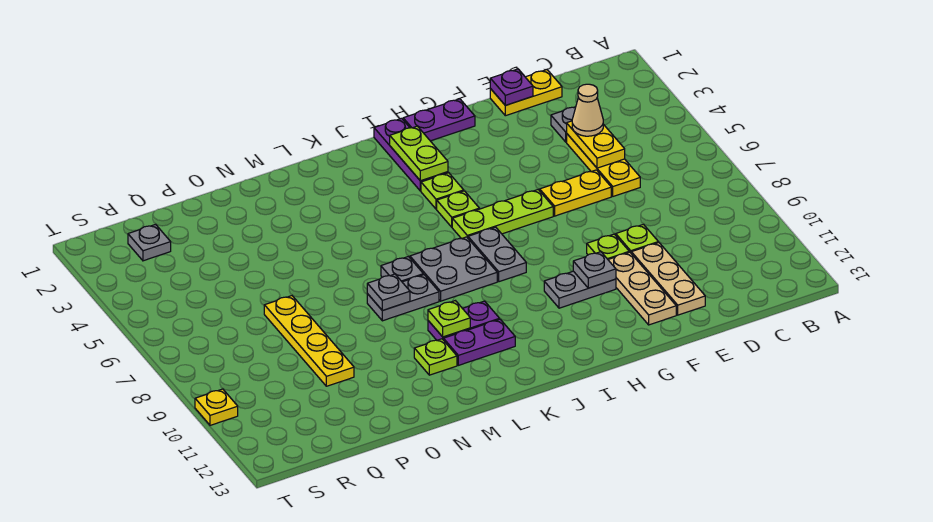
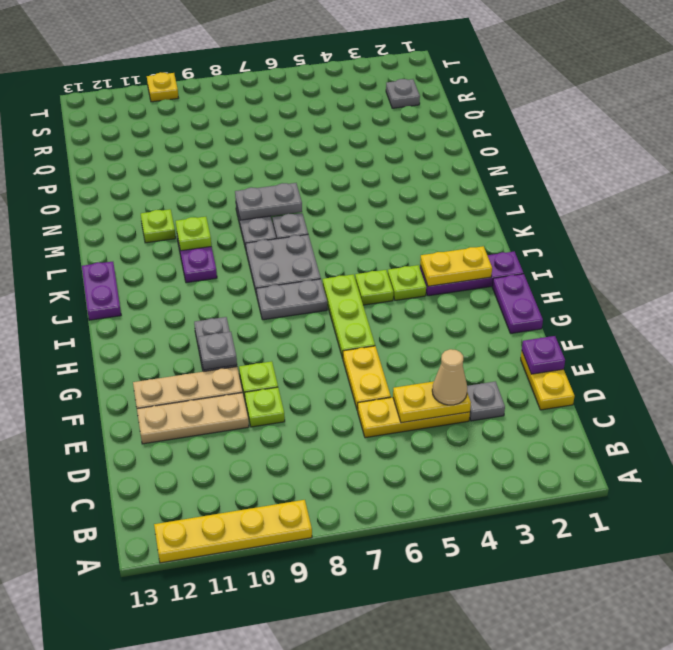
lime 1x2 plate [390,126,448,181] -> yellow 1x2 plate [420,246,492,286]
purple 1x2 plate [444,319,515,365] -> purple 1x2 plate moved to [82,262,121,320]
grey 1x1 plate [367,274,410,311] -> grey 1x2 plate [235,183,302,220]
yellow 1x4 plate [264,296,354,386] -> yellow 1x4 plate moved to [154,500,312,563]

